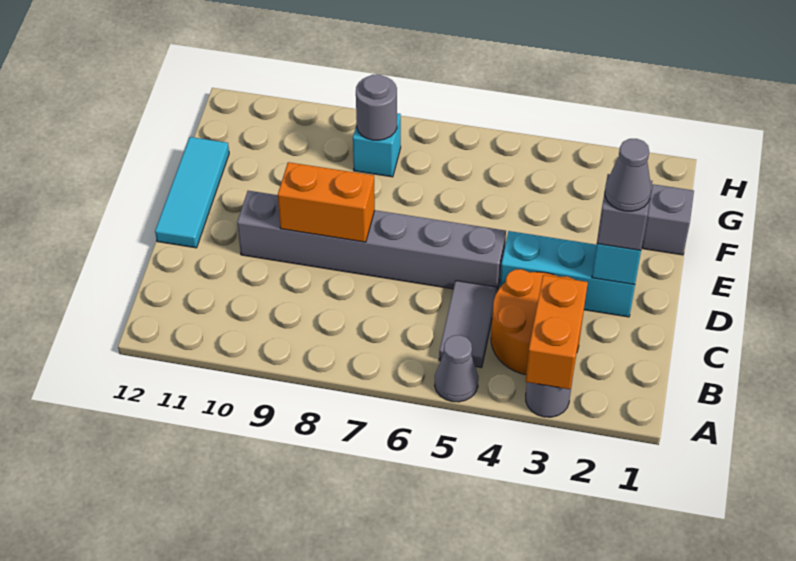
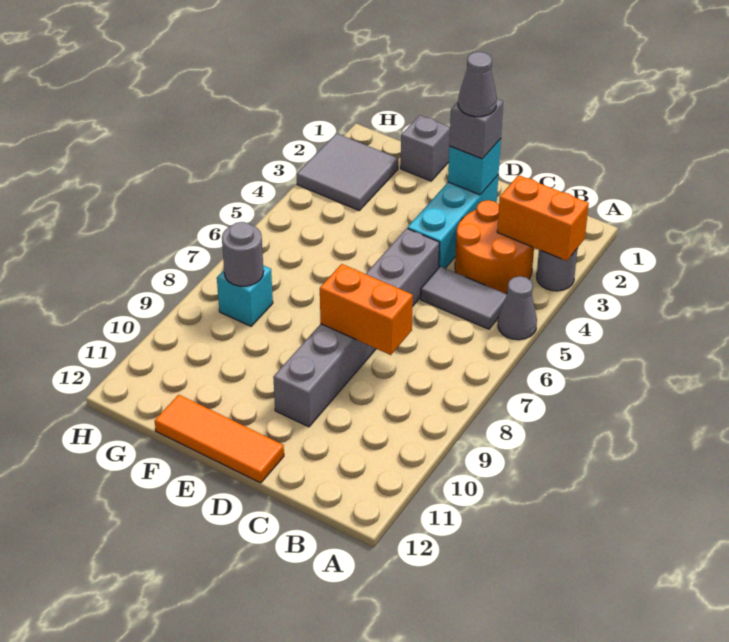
orange 1x2 brick [278,162,375,242] -> orange 1x2 brick turned to [320,264,413,355]
cyan 1x3 tile [155,137,229,248] -> orange 1x3 tile [155,395,284,483]
none -> grey 2x2 tile [297,133,398,210]

